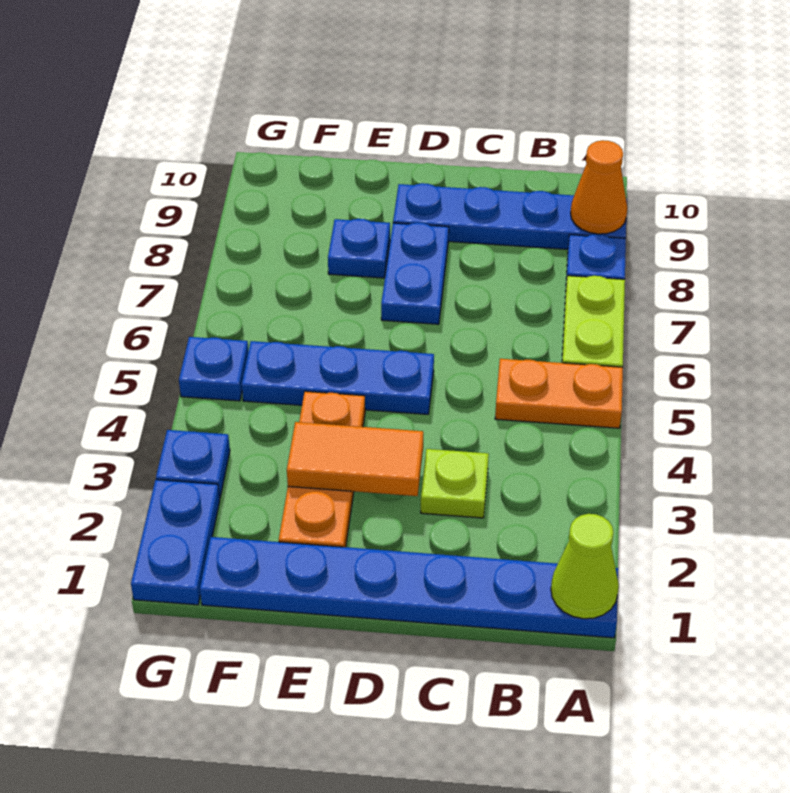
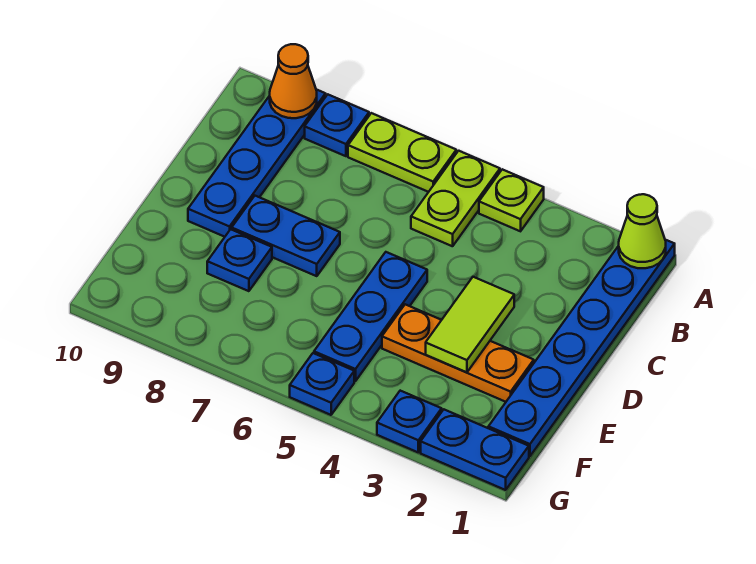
orange 1x2 plate [495,359,623,428] -> lime 1x2 plate [411,151,500,246]
lime 1x1 plate [421,449,489,518] -> lime 1x1 plate moved to [479,169,544,231]
orange 1x2 tile [287,422,423,496] -> lime 1x2 tile [426,277,514,372]

